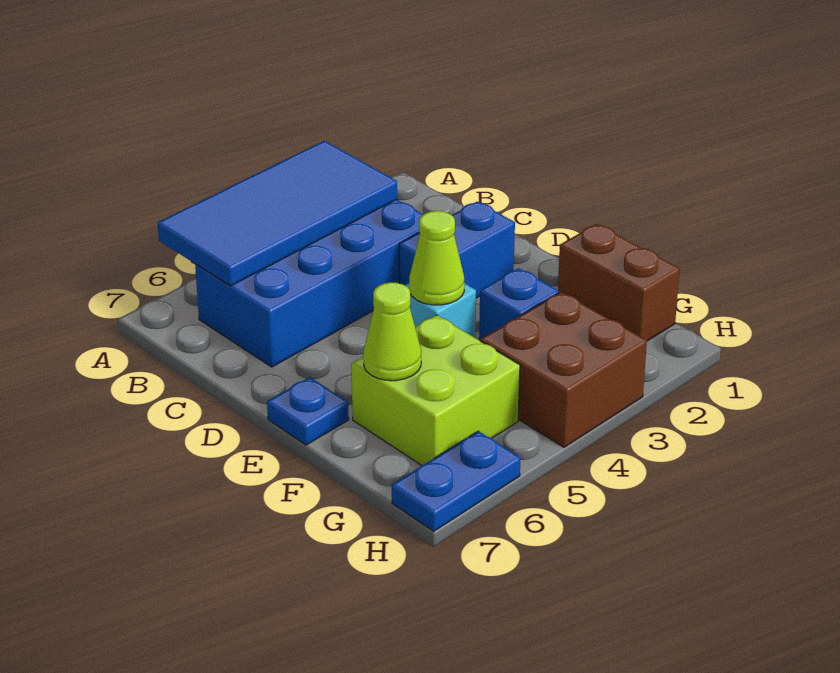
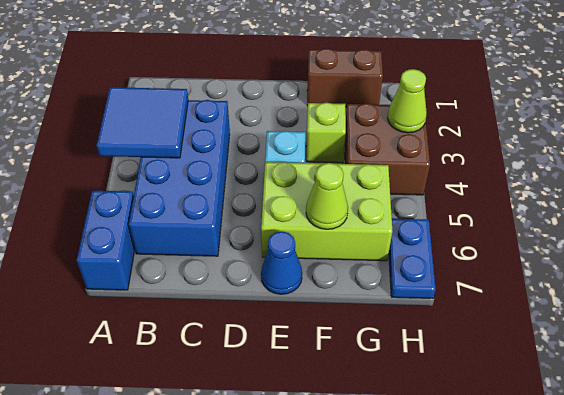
blue 2x4 tile [157,141,397,286] -> blue 2x2 tile [97,87,188,158]
blue 1x2 brick [399,202,515,298] -> blue 1x2 brick moved to [77,191,135,290]
lime 1x1 cone [409,211,464,305] -> lime 1x1 cone moved to [388,69,427,133]
blue 1x1 plate [267,377,349,445] -> blue 1x1 cone [261,231,302,294]
blue 1x1 brick [479,268,559,341] -> lime 1x1 brick [306,103,346,163]
lime 2x2 brick [351,315,520,465] -> lime 2x3 brick [261,162,392,261]

